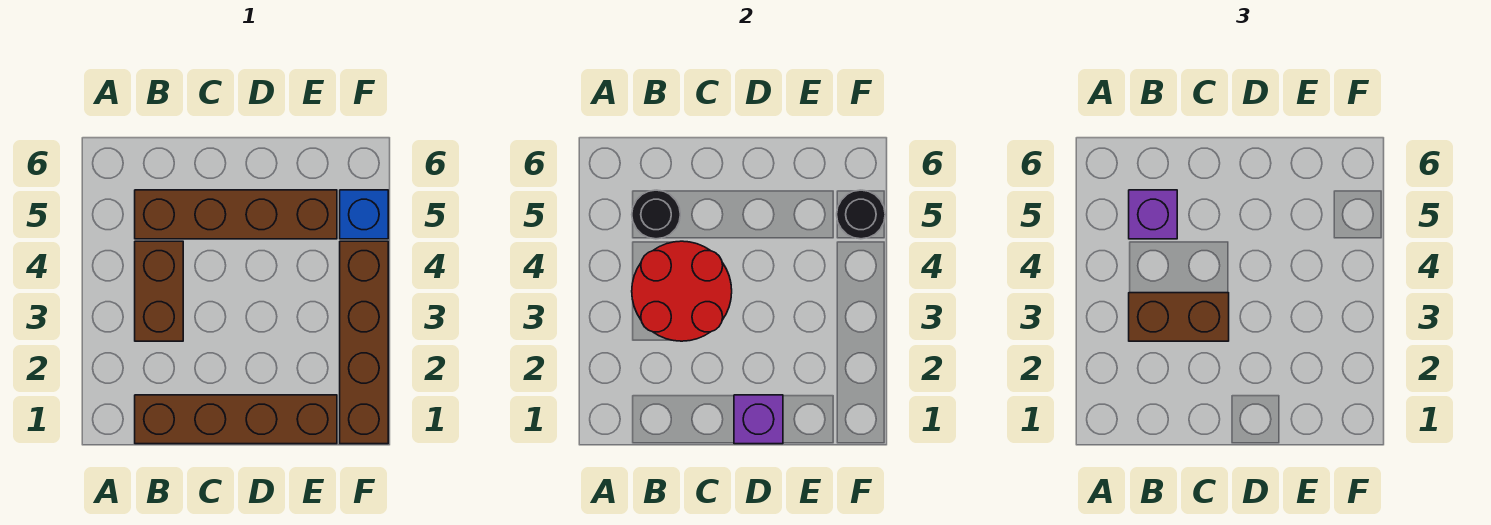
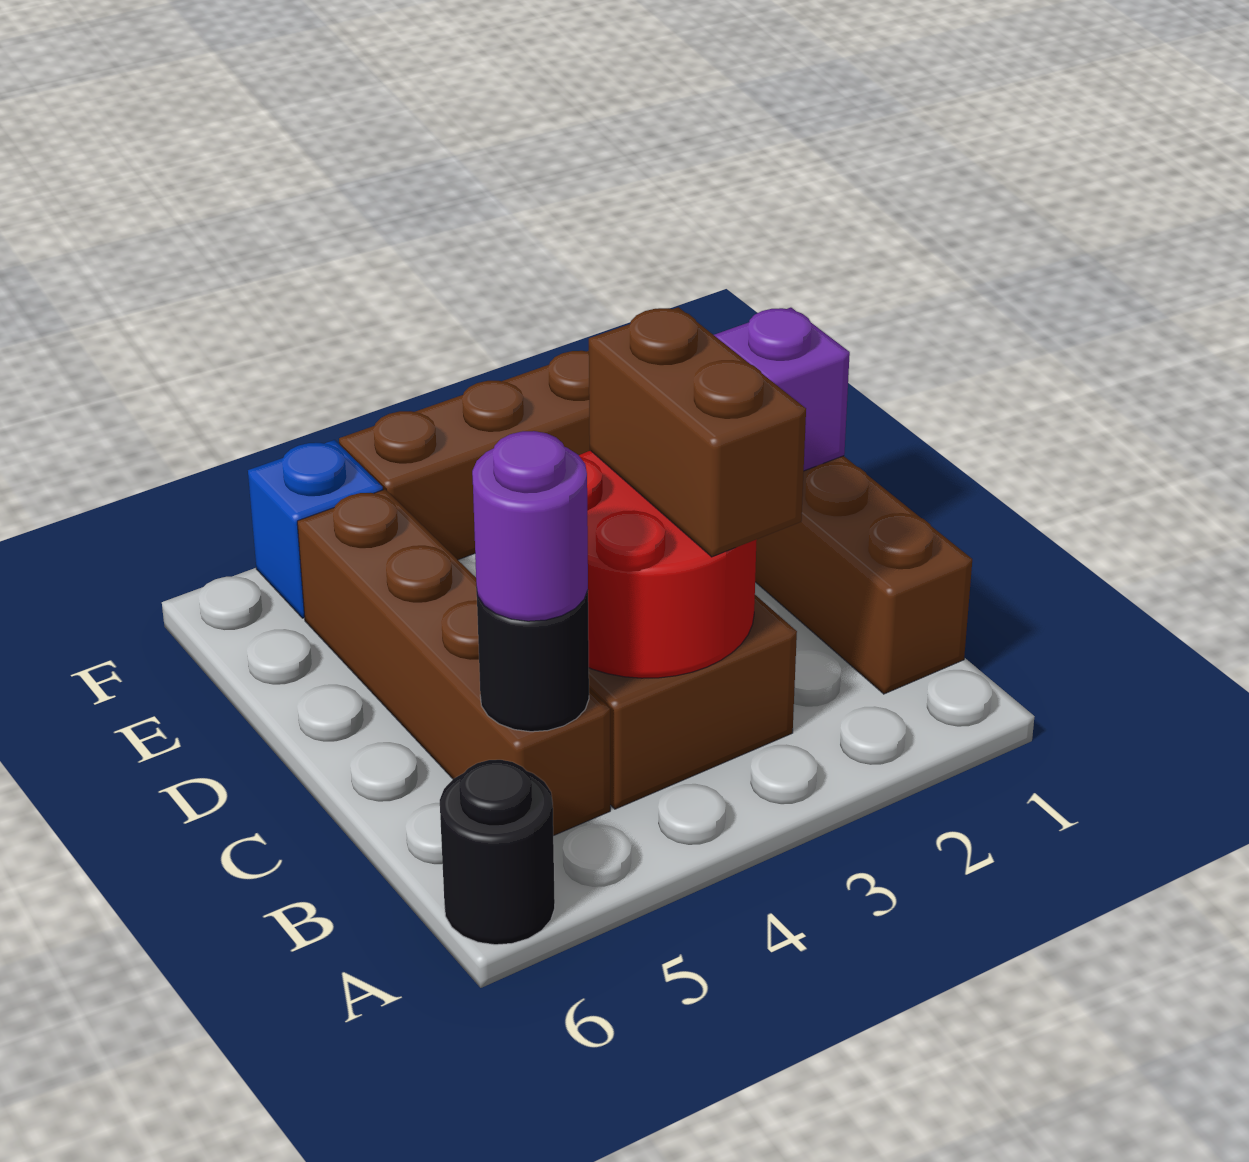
purple 1x1 brick [1129,190,1177,239] -> purple 1x1 round brick [472,431,588,621]
black 1x1 round brick [837,190,885,239] -> black 1x1 round brick moved to [440,760,555,945]

